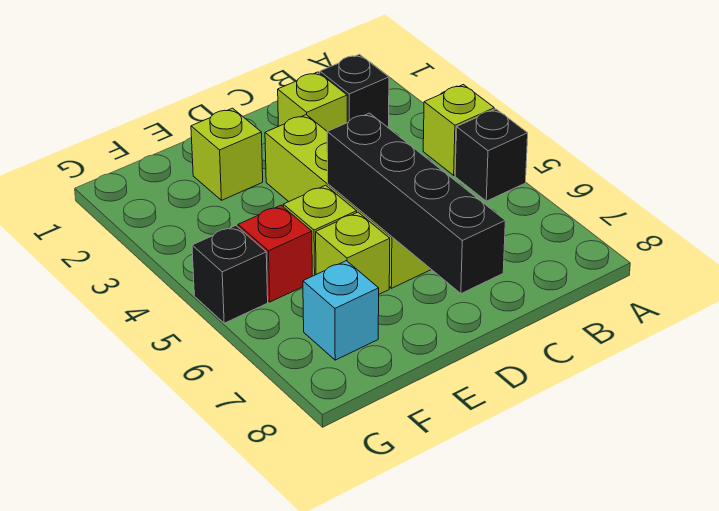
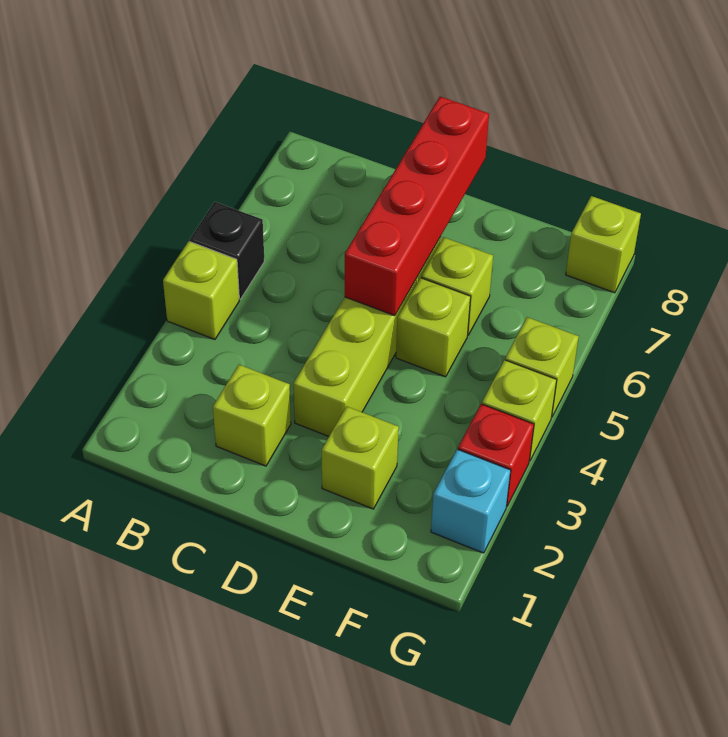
black 1x1 brick [320,54,389,127] -> none
black 1x4 brick [327,113,505,294] -> red 1x4 brick [345,97,489,316]
red 1x1 brick [238,205,312,302] -> red 1x1 brick moved to [458,404,534,506]
cyan 1x1 brick [303,261,379,360] -> cyan 1x1 brick moved to [431,449,511,553]
none -> lime 1x1 brick [482,360,557,461]
black 1x1 brick [192,226,268,323] -> lime 1x1 brick [505,317,579,416]
none -> lime 1x1 brick [566,196,641,293]

